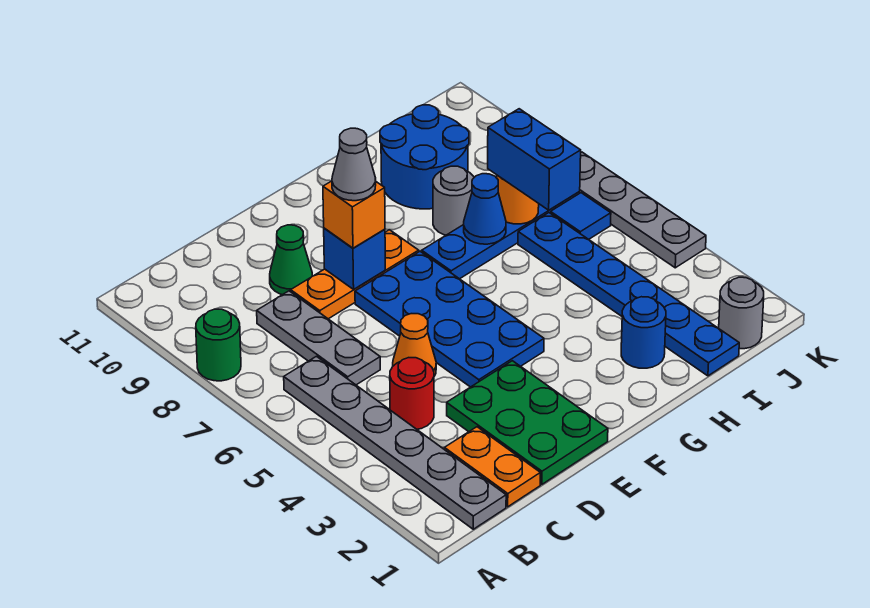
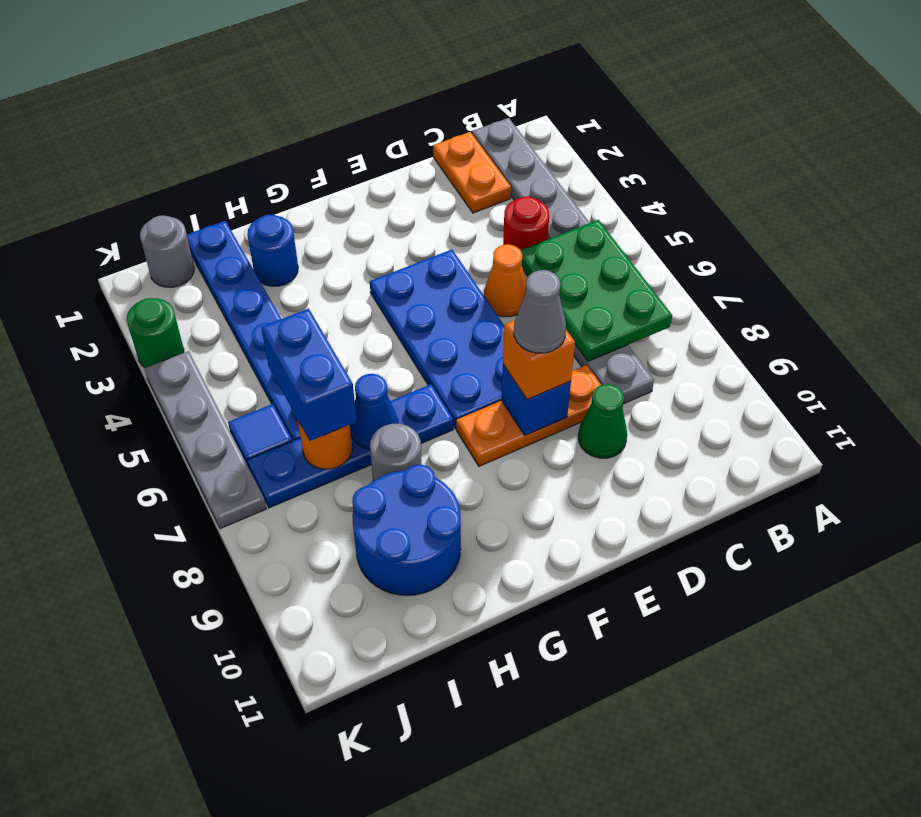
green 1x1 round brick [196,309,241,381] -> green 1x1 round brick moved to [127,298,184,368]
green 2x3 plate [447,361,608,484] -> green 2x3 plate moved to [521,220,672,361]

